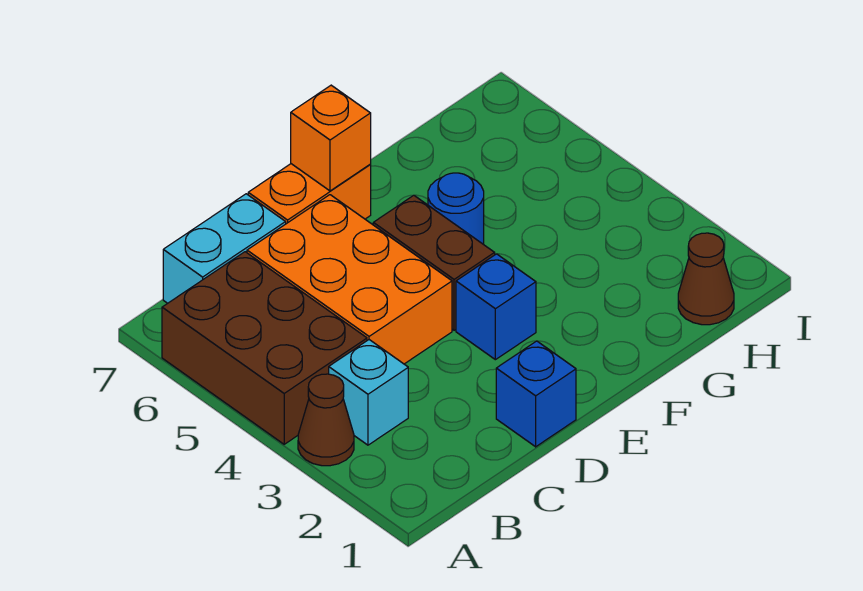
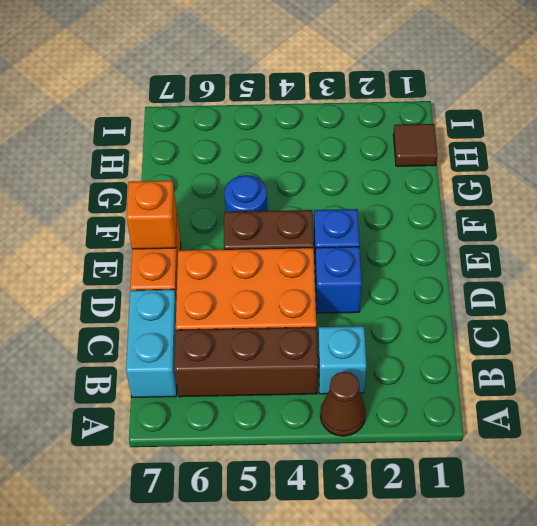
brown 2x3 brick [162,252,367,444] -> brown 1x3 brick [174,327,318,397]
blue 1x1 brick [496,341,576,447] -> blue 1x1 brick moved to [315,247,362,313]
brown 1x1 cone [678,233,734,325] -> brown 1x1 tile [393,124,437,166]

